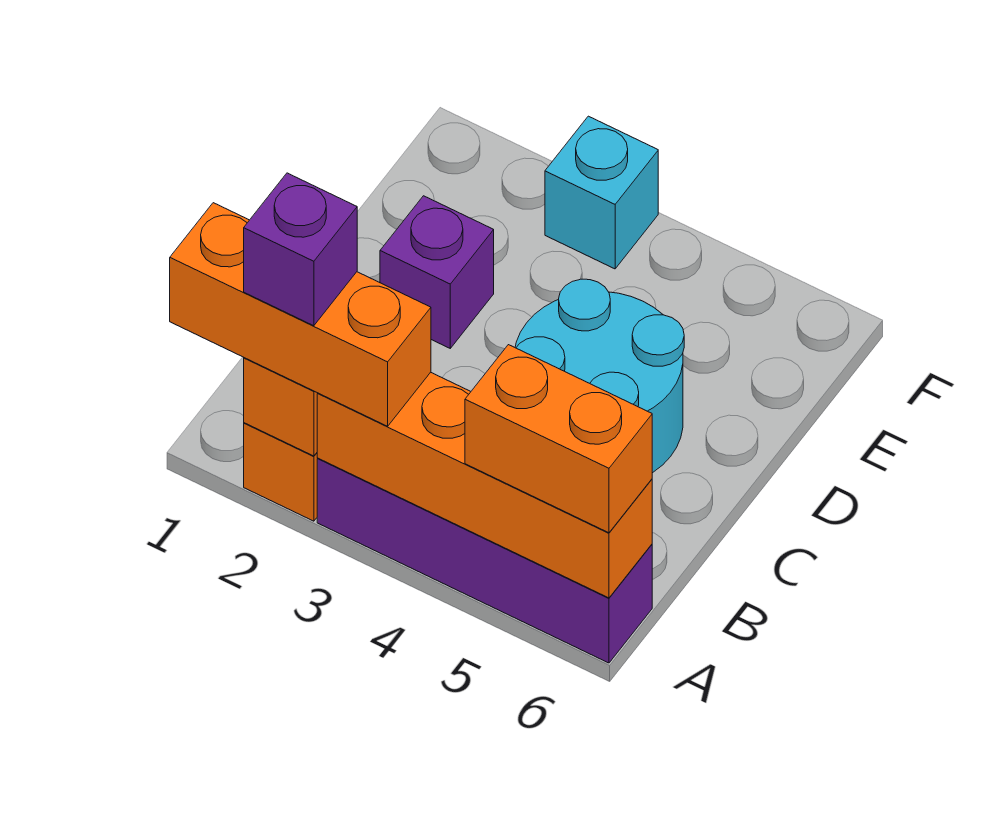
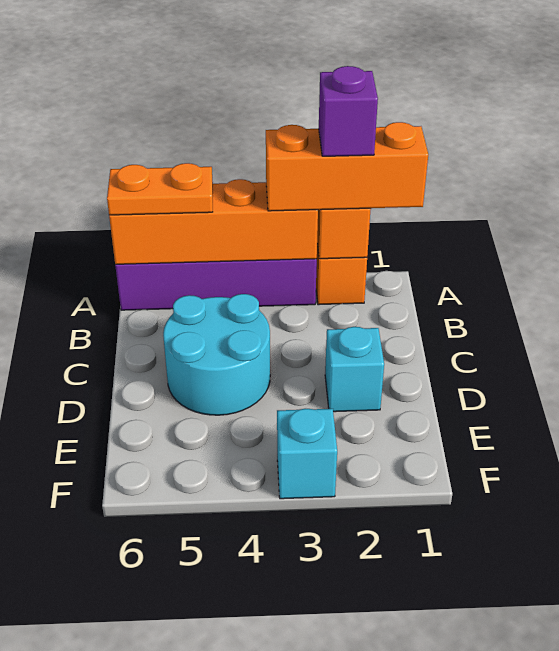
orange 1x2 brick [465,345,652,533] -> orange 1x2 plate [107,163,213,215]
purple 1x1 brick [380,196,494,348] -> cyan 1x1 brick [325,327,384,412]

